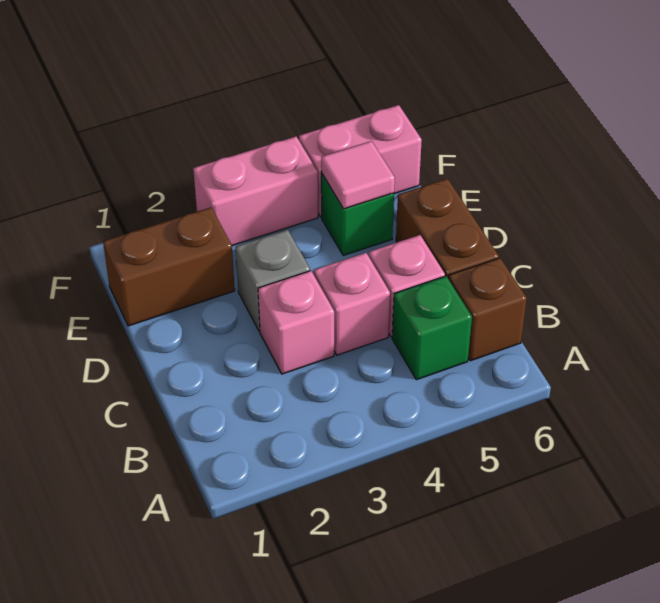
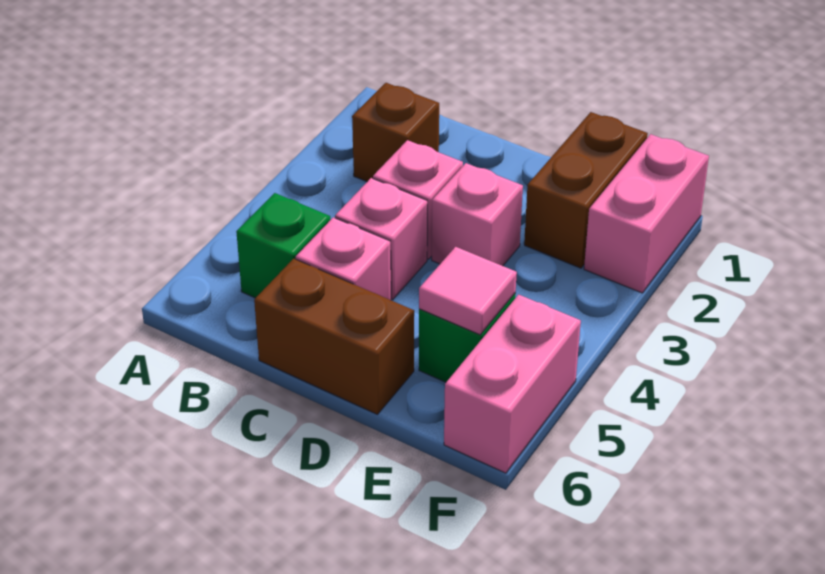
brown 1x1 brick [449,258,527,361] -> brown 1x1 brick moved to [352,83,439,182]
grey 1x1 brick [236,230,310,331] -> pink 1x1 brick [432,163,523,266]
pink 1x2 brick [193,137,318,246] -> pink 1x2 brick moved to [584,134,709,293]

